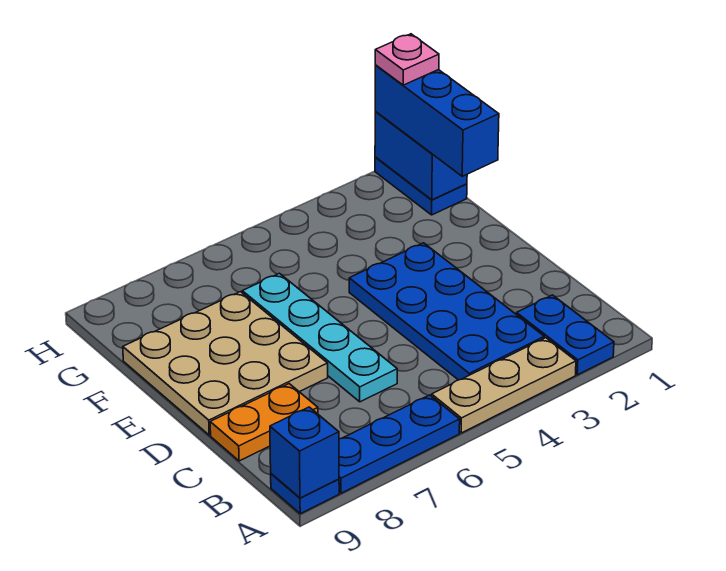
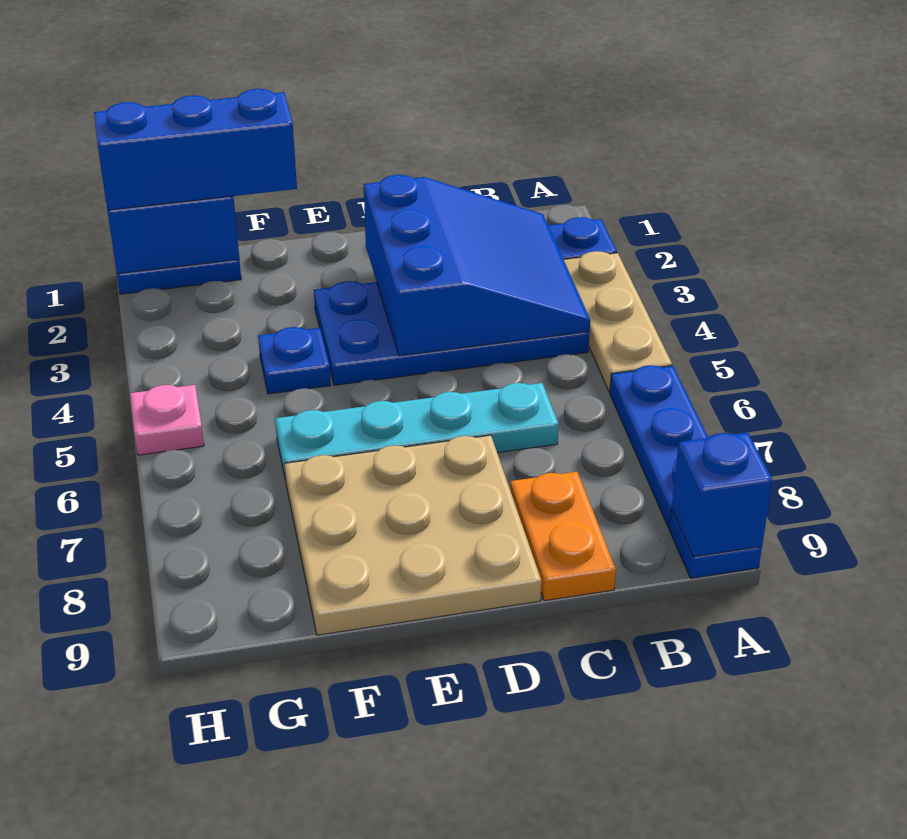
none -> blue 3x3 slope [363,175,590,356]
none -> blue 1x1 plate [258,327,331,394]
pink 1x1 plate [375,34,439,85] -> pink 1x1 plate moved to [130,385,204,455]

